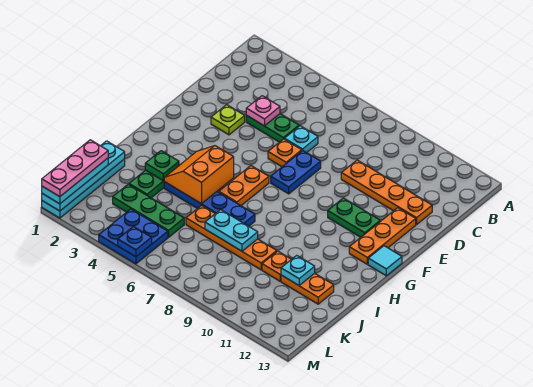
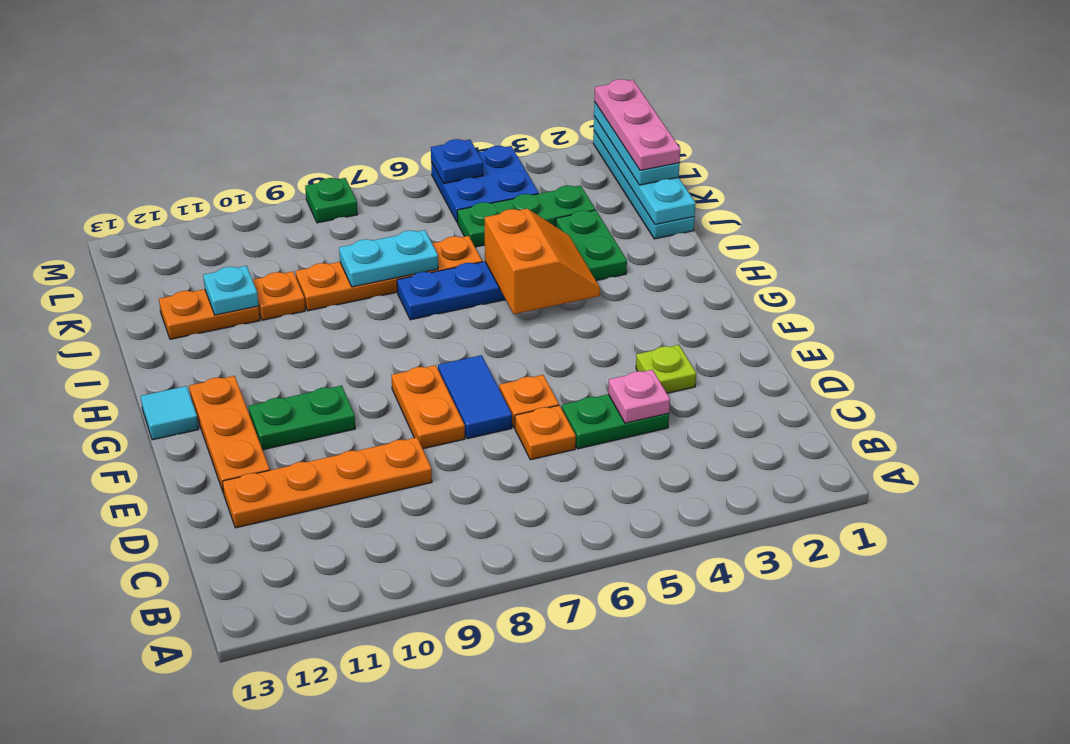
cyan 1x1 plate [284,126,318,153] -> orange 1x1 plate [515,405,576,460]
blue 1x2 plate [271,150,321,194] -> blue 1x2 tile [438,355,512,439]
orange 1x2 plate [219,166,269,206] -> orange 1x2 plate moved to [391,365,465,449]
green 1x1 plate [145,151,179,181] -> green 1x1 plate moved to [305,178,358,223]

